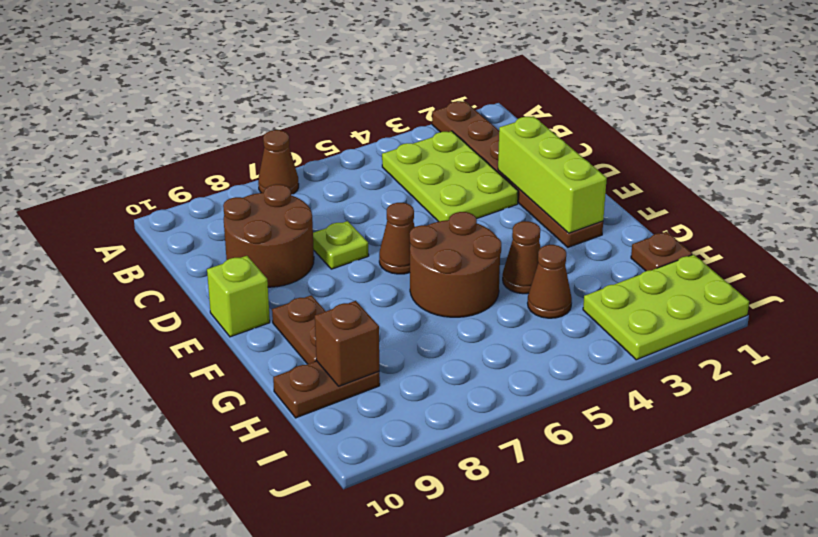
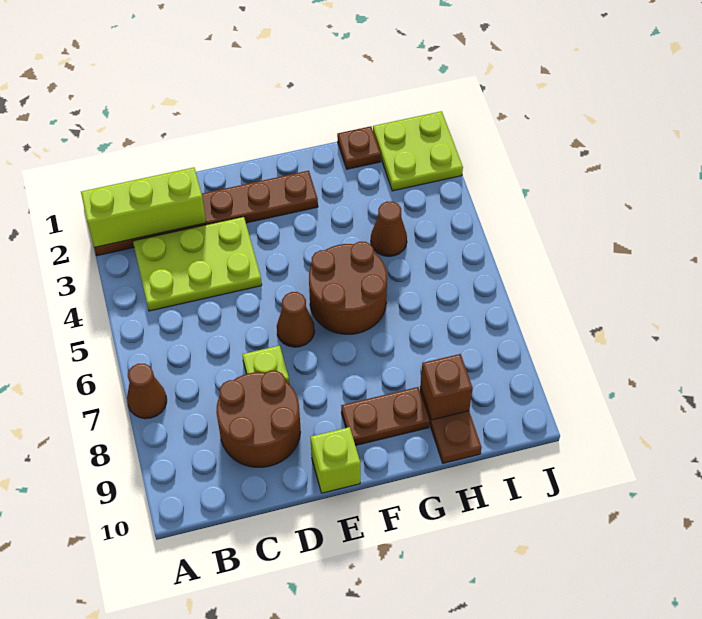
lime 1x3 brick [498,116,607,233] -> lime 1x3 brick moved to [81,168,206,247]
brown 1x1 cone [503,221,541,294] -> none
lime 2x3 plate [583,254,749,360] -> lime 2x2 plate [373,111,463,191]

